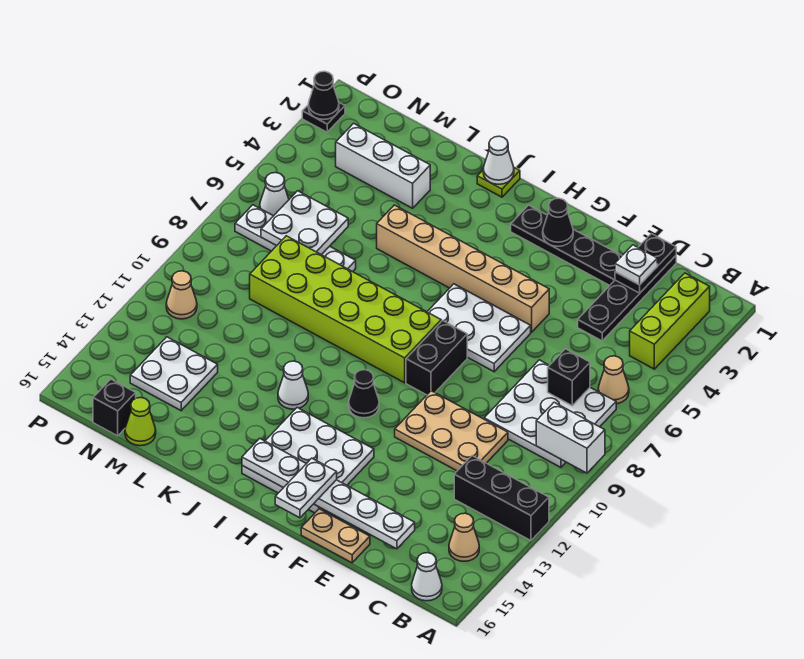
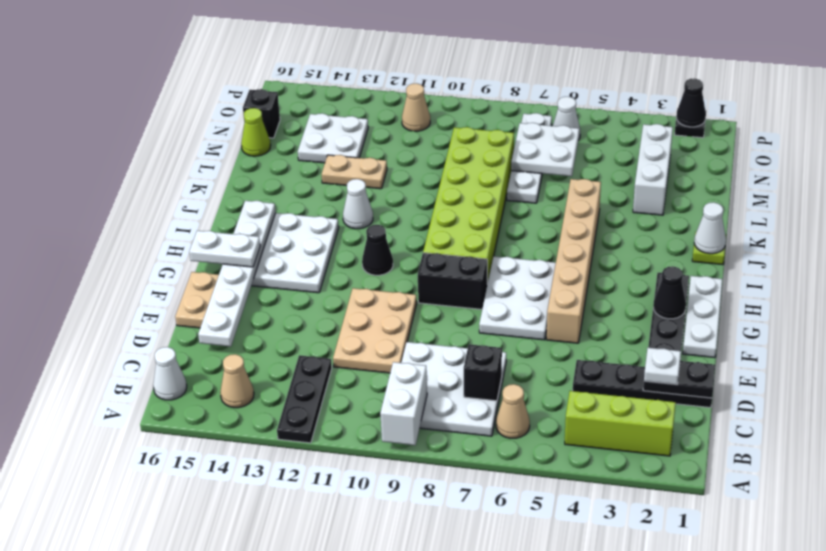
black 1x3 brick [454,456,549,541] -> black 1x3 plate [277,355,332,443]
none -> white 1x3 plate [683,276,722,358]
none -> tan 1x2 plate [322,155,387,189]

